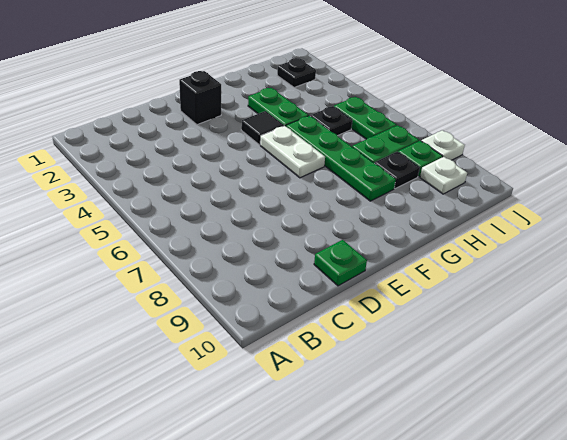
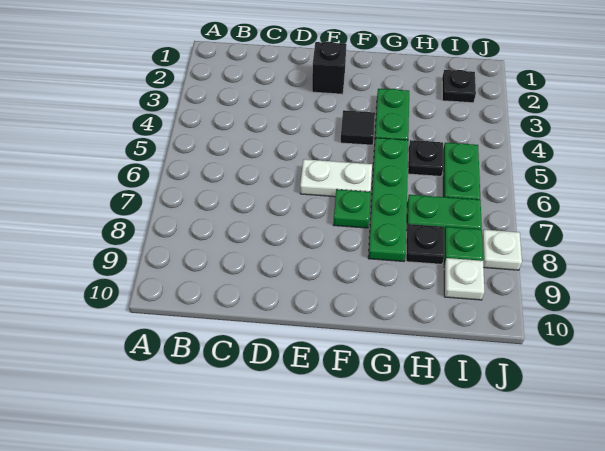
green 1x1 plate [314,240,367,286] -> green 1x1 plate moved to [333,189,371,228]
white 1x2 plate [260,126,325,178] -> white 1x2 plate turned to [300,159,372,197]

